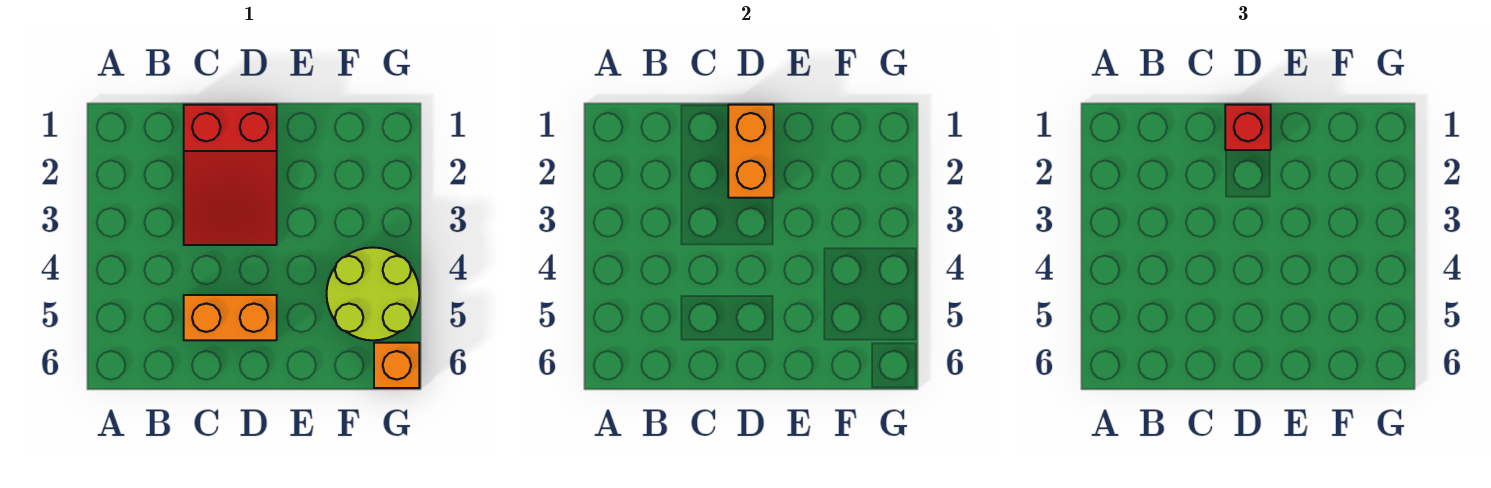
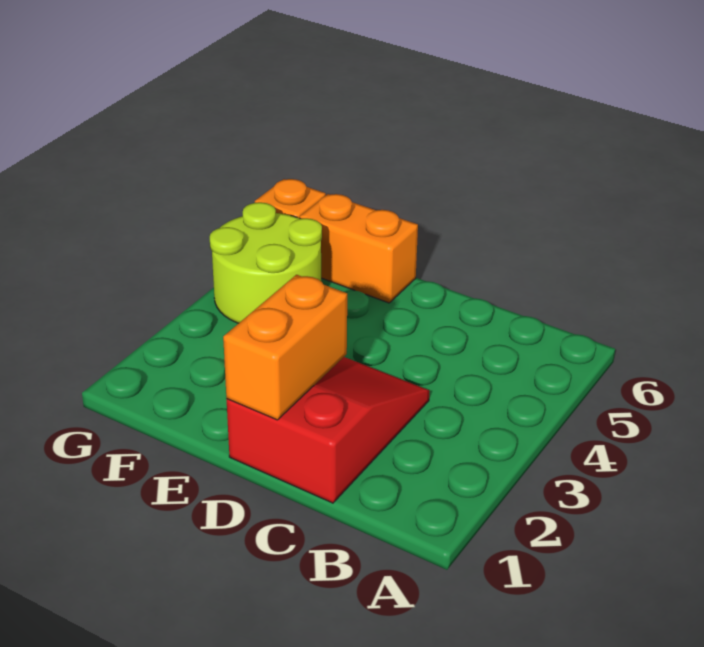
orange 1x2 brick [184,295,277,340] -> orange 1x2 brick moved to [300,194,418,303]
red 1x1 brick [1225,105,1271,150] -> none

